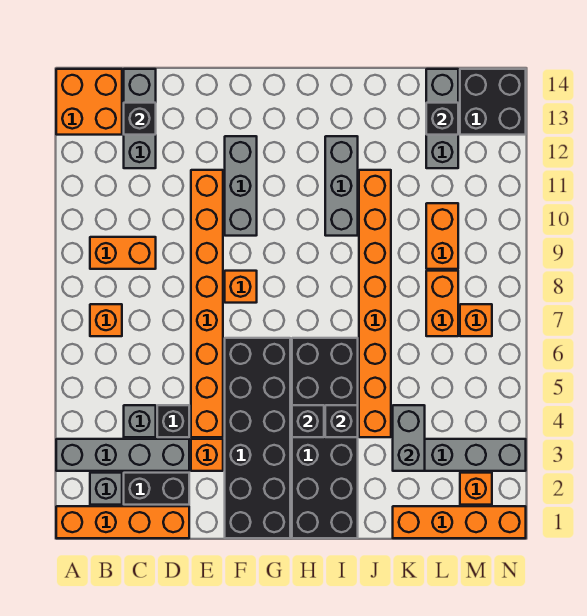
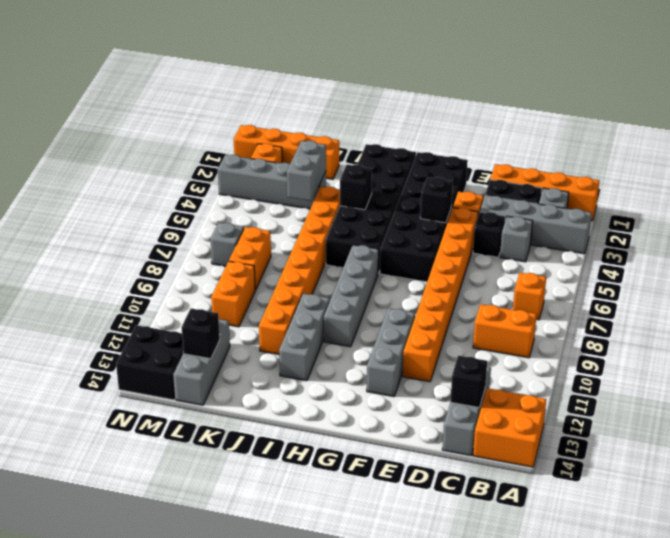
orange 1x1 brick [225,271,257,303] -> none
black 1x1 brick [292,405,324,437] -> black 1x1 brick moved to [420,177,453,223]
none -> grey 1x4 brick [324,245,379,347]
orange 1x1 brick [460,304,492,336] -> grey 1x1 brick [210,223,244,266]

